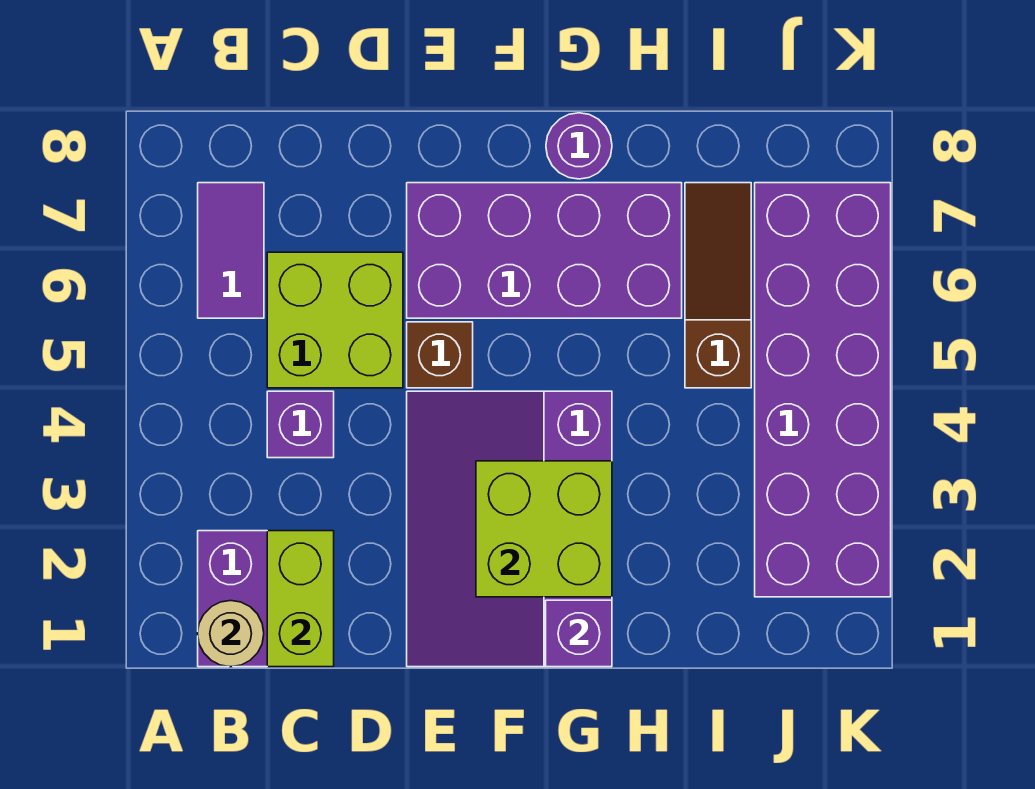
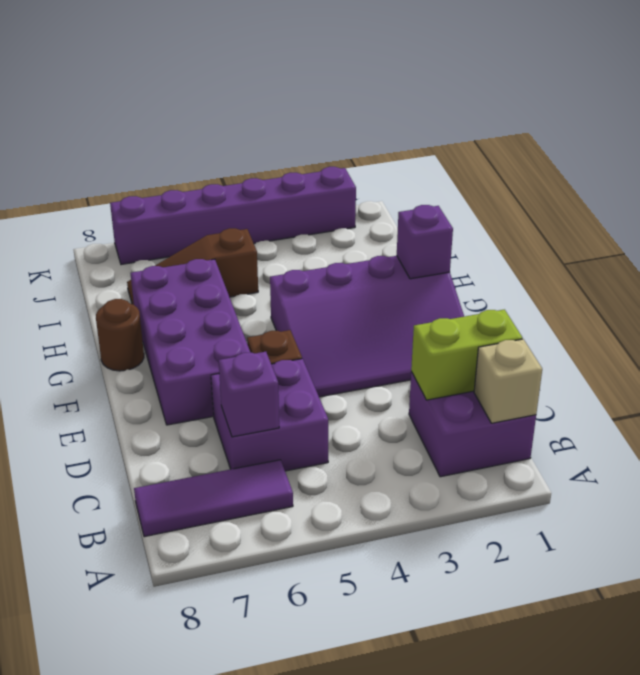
tan 1x1 round brick [198,601,264,667] -> tan 1x1 brick [474,339,542,423]
purple 1x2 tile [198,183,264,318] -> purple 1x3 tile [134,460,293,537]
purple 1x1 brick [267,391,334,458] -> purple 1x1 brick moved to [219,352,279,437]
lime 2x2 brick [267,252,403,388] -> purple 2x2 brick [211,359,328,471]
lime 2x2 brick [476,461,612,597] -> none
purple 1x1 round brick [546,113,612,179] -> brown 1x1 round brick [96,299,144,371]
purple 2x6 brick [755,183,891,597] -> purple 1x6 brick [110,167,356,265]

